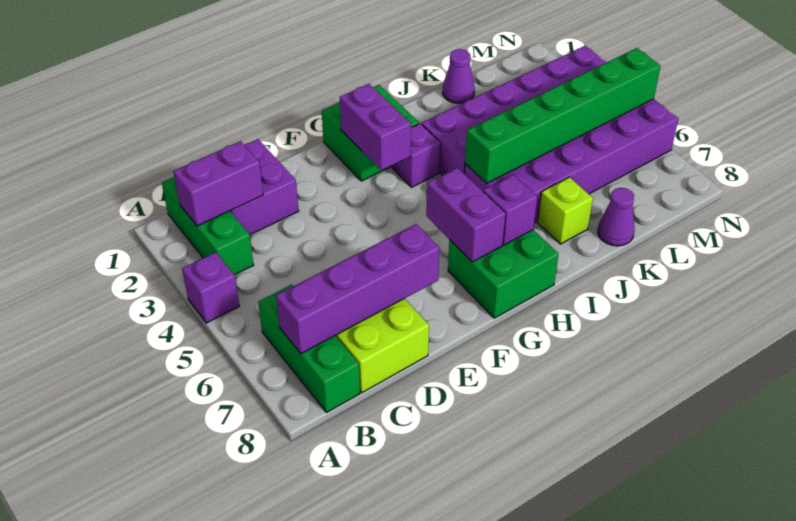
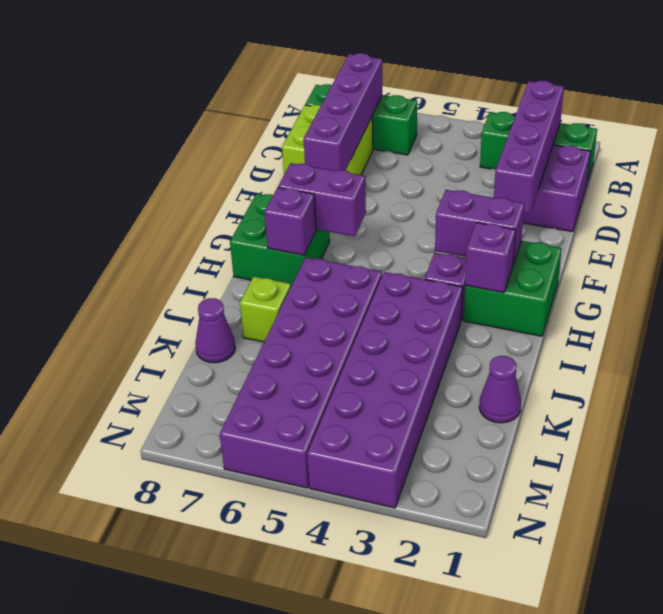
purple 1x1 brick [182,252,239,323] -> purple 1x1 brick moved to [465,223,516,293]
purple 1x2 brick [173,141,263,226] -> purple 1x4 brick [494,81,564,214]
green 1x6 brick [465,48,660,183] -> none

